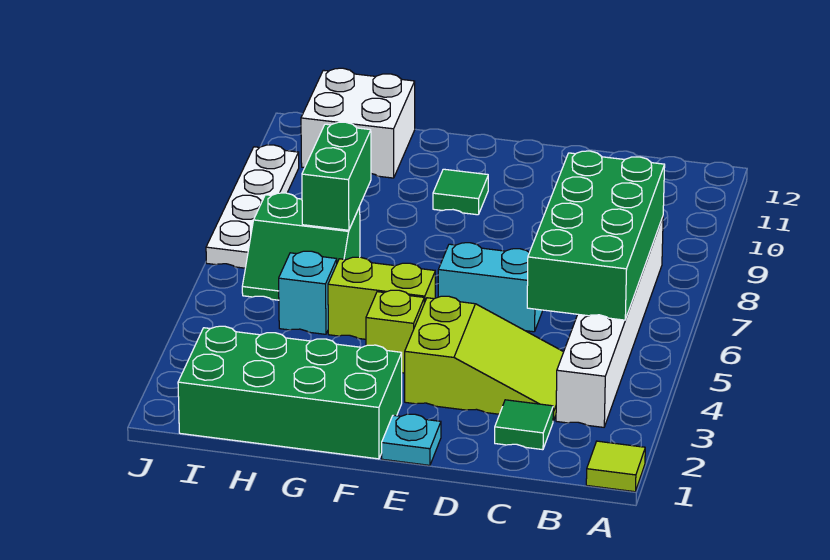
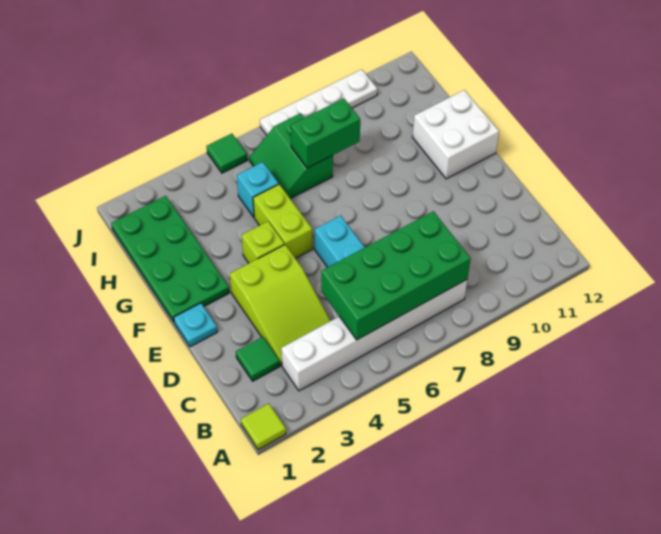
green 2x4 brick [178,326,402,459] -> green 2x4 plate [111,196,229,322]
green 1x1 tile [433,169,488,215] -> green 1x1 tile moved to [207,134,247,173]
white 2x2 brick [301,68,415,178] -> white 2x2 brick moved to [413,90,499,179]

